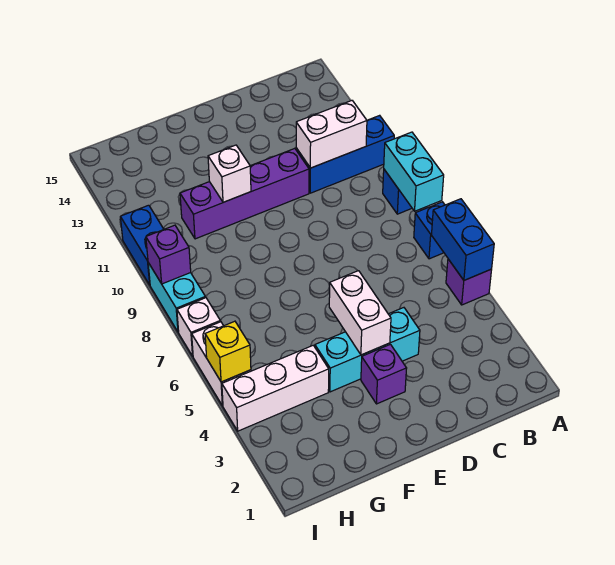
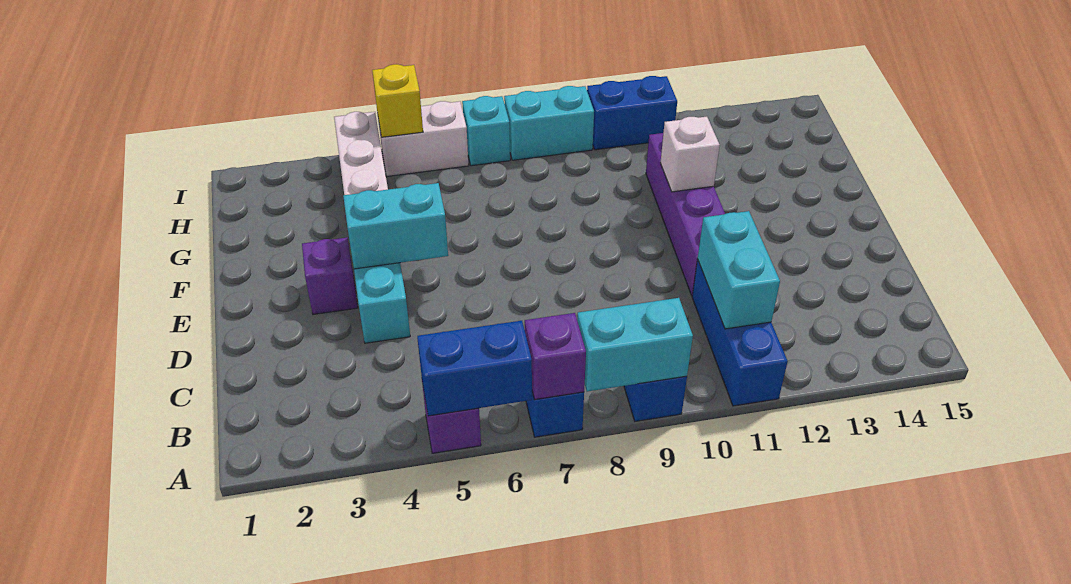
white 1x2 brick [296,101,367,168] -> cyan 1x2 brick [698,211,780,329]
white 1x2 brick [329,271,391,355] -> cyan 1x2 brick [343,183,448,269]
white 1x1 brick [177,298,220,356] -> cyan 1x1 brick [462,96,510,166]
purple 1x1 brick [146,225,191,284] -> purple 1x1 brick moved to [525,313,586,400]

